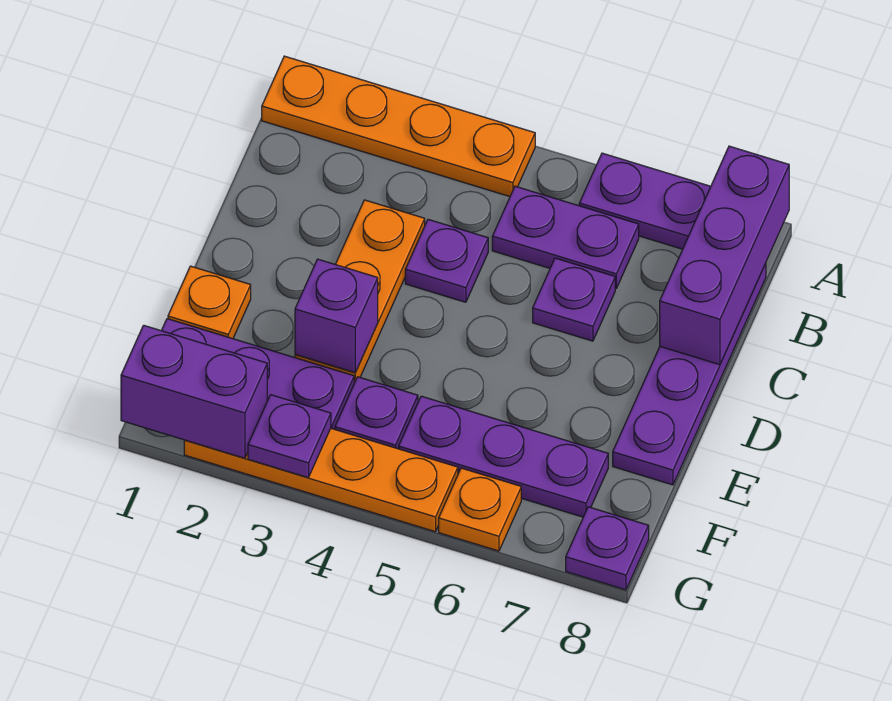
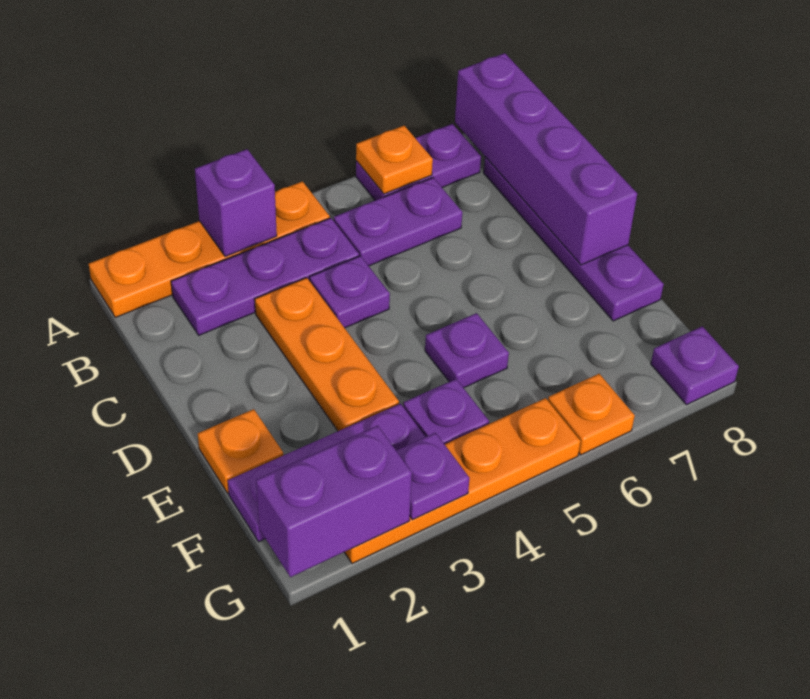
none -> orange 1x1 plate [356,126,433,194]
purple 1x3 brick [660,146,789,365] -> purple 1x4 brick [455,53,637,265]
purple 1x1 plate [533,258,615,341] -> purple 1x1 plate moved to [425,313,509,388]
purple 1x1 brick [295,259,378,373] -> purple 1x1 brick moved to [195,149,277,257]
purple 1x3 plate [399,396,608,517] -> purple 1x3 plate moved to [171,218,359,335]

